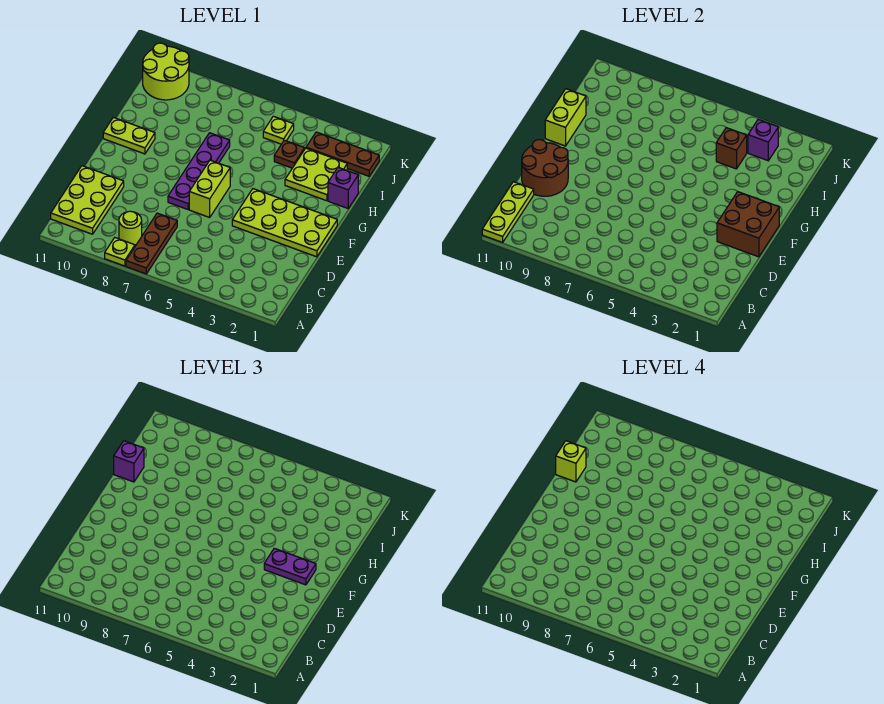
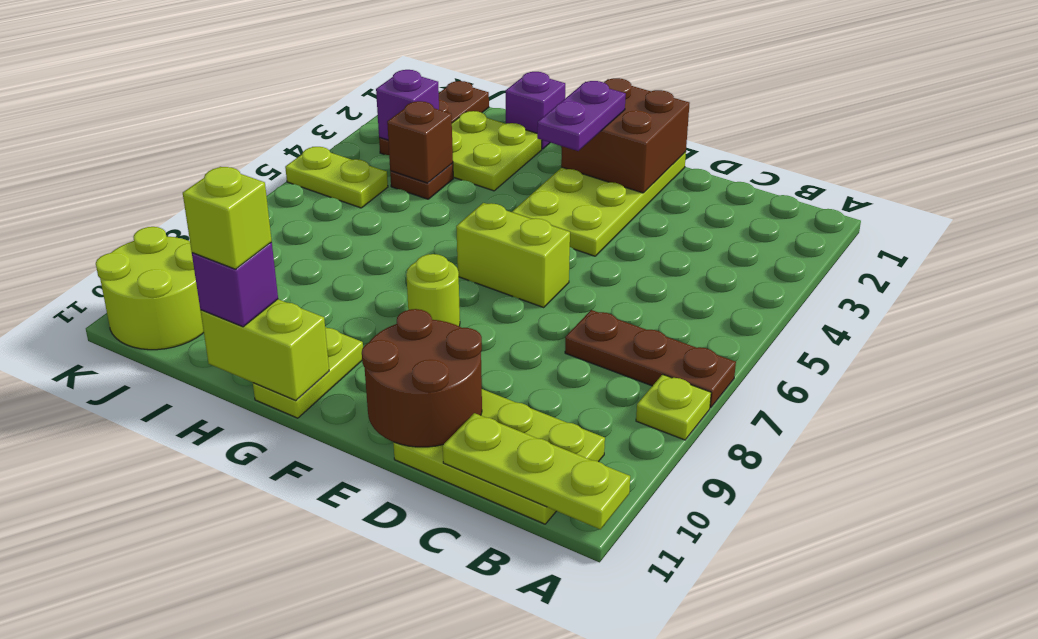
lime 1x1 round brick [119,211,142,246] -> lime 1x1 round brick moved to [406,254,460,326]
purple 1x4 plate [168,133,230,209] -> none
lime 1x1 plate [263,116,294,144] -> lime 1x2 plate [285,147,388,208]

